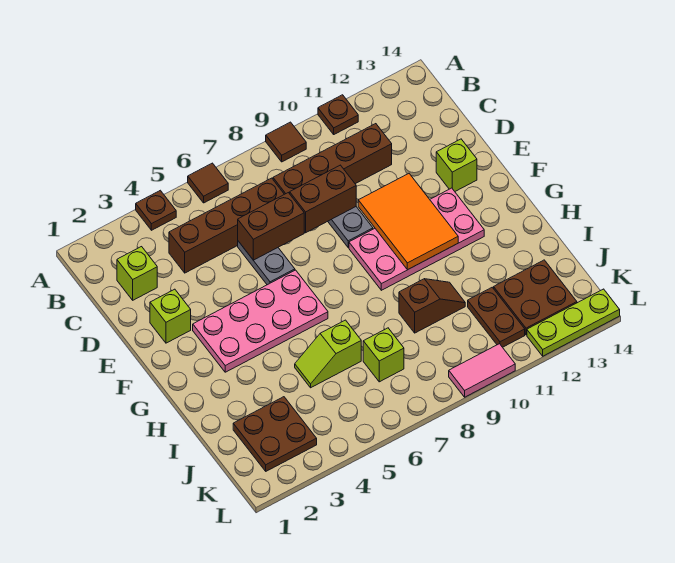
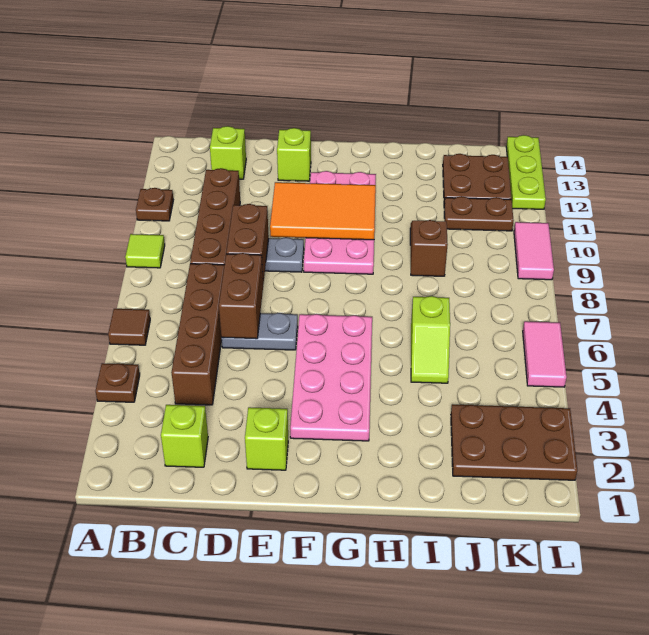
brown 1x1 tile [266,122,306,162] -> lime 1x1 tile [125,234,165,268]
brown 2x2 plate [233,397,317,471] -> brown 2x3 plate [451,404,577,480]
lime 1x1 brick [363,328,404,382] -> lime 1x1 brick moved to [210,126,246,179]
none -> pink 1x2 tile [523,321,567,387]

